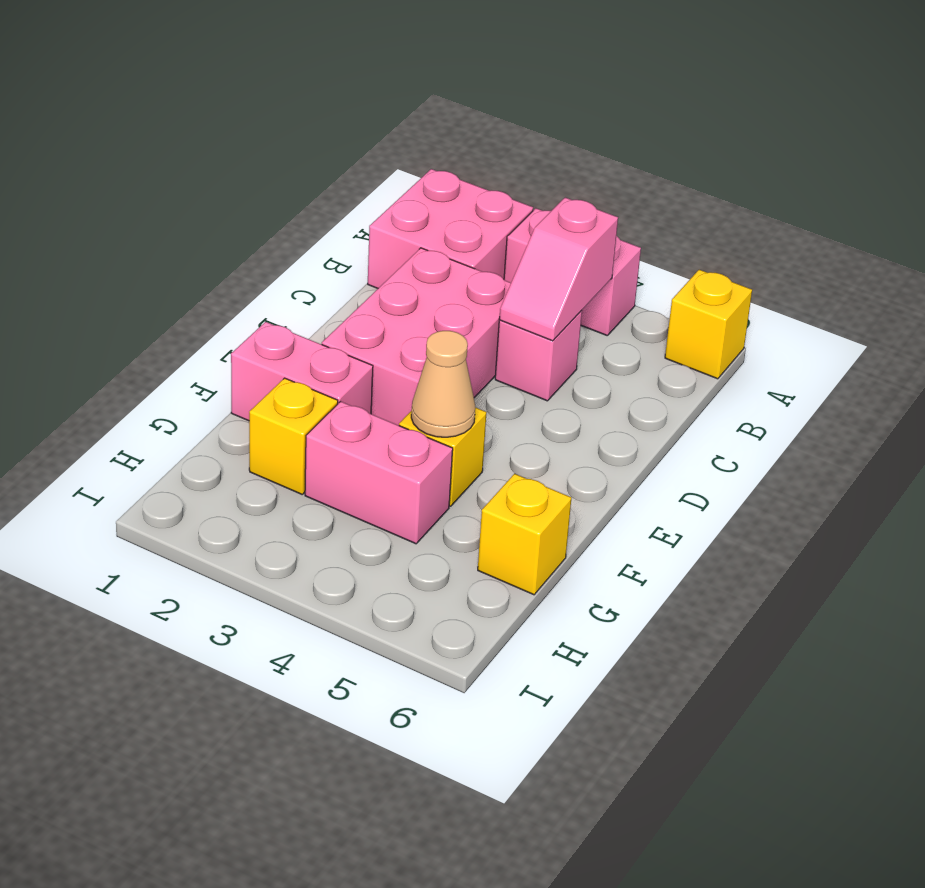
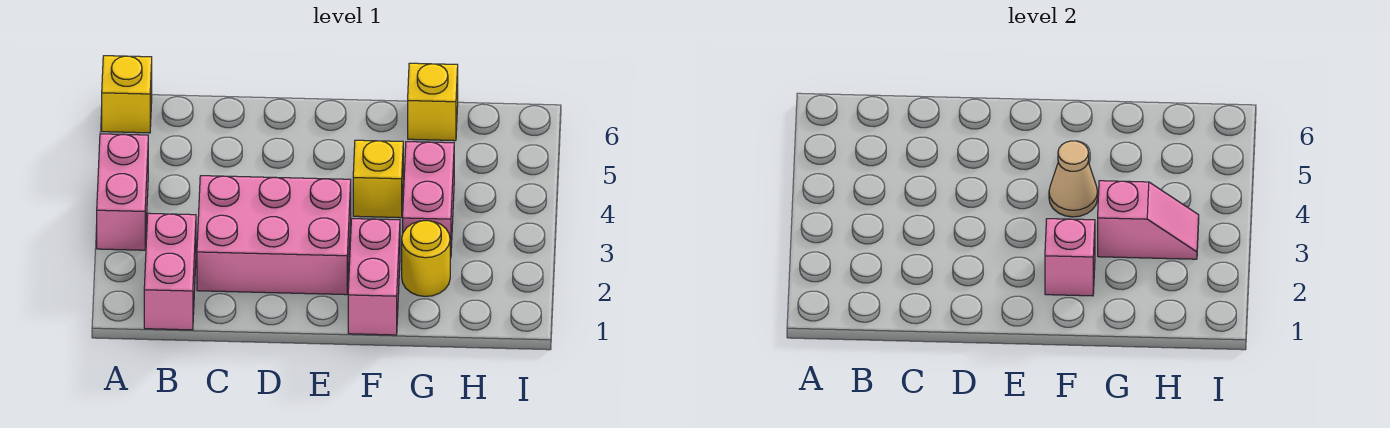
pink 2x2 brick [368,169,533,288] -> pink 1x2 brick [144,213,196,330]
pink 1x2 slope [499,197,618,341] -> pink 1x2 slope moved to [1098,181,1199,259]
pink 1x1 brick [495,310,582,401] -> pink 1x1 brick moved to [1045,219,1095,296]
yellow 1x1 brick [249,378,338,494] -> yellow 1x1 round brick [402,221,450,296]

